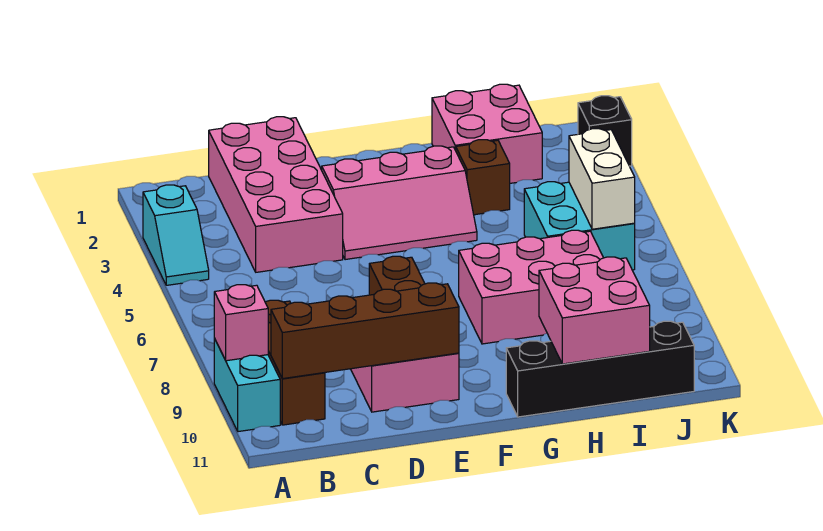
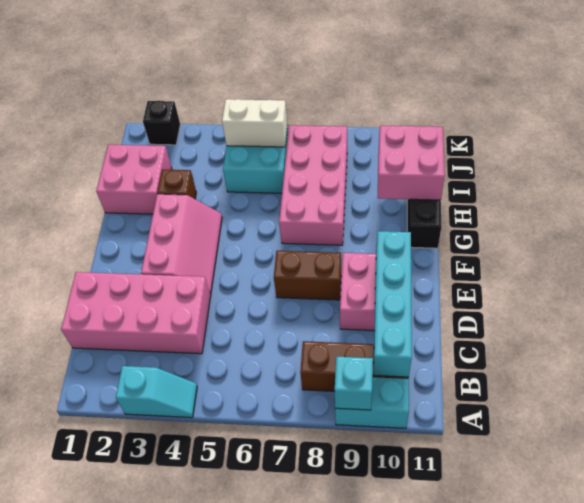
pink 1x1 brick [214,285,268,361] -> cyan 1x1 brick [335,357,373,410]
brown 1x4 brick [271,283,459,379] -> cyan 1x4 brick [374,231,412,377]
pink 2x3 brick [459,230,603,344] -> pink 2x4 brick [279,125,347,245]

